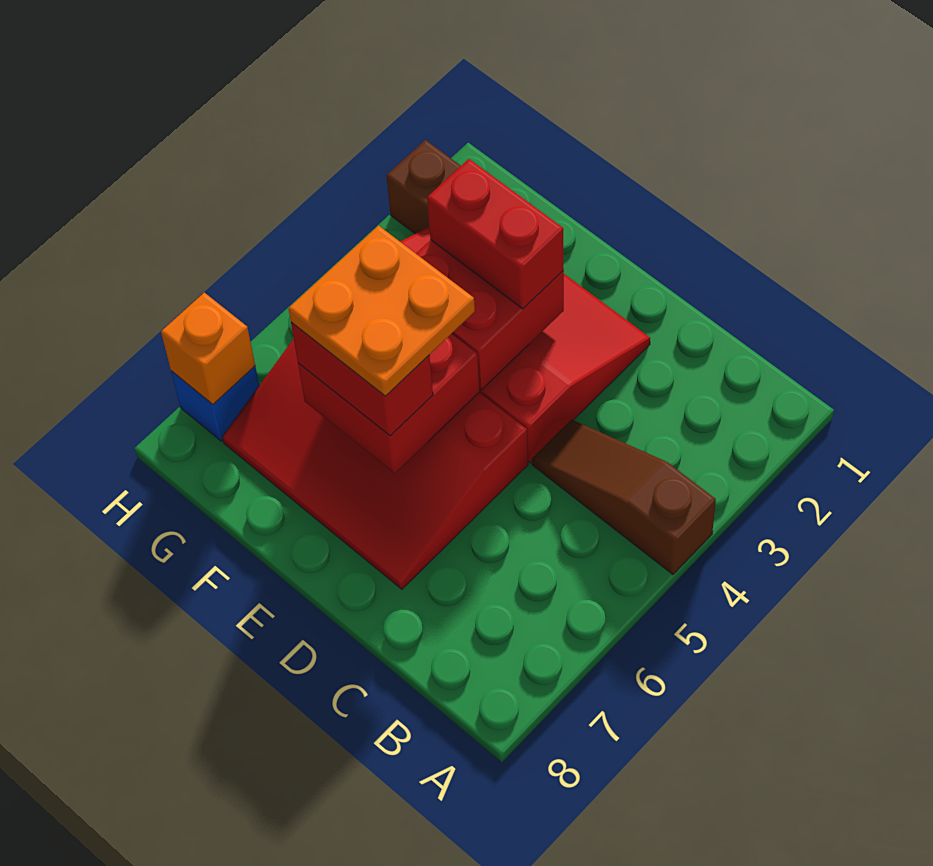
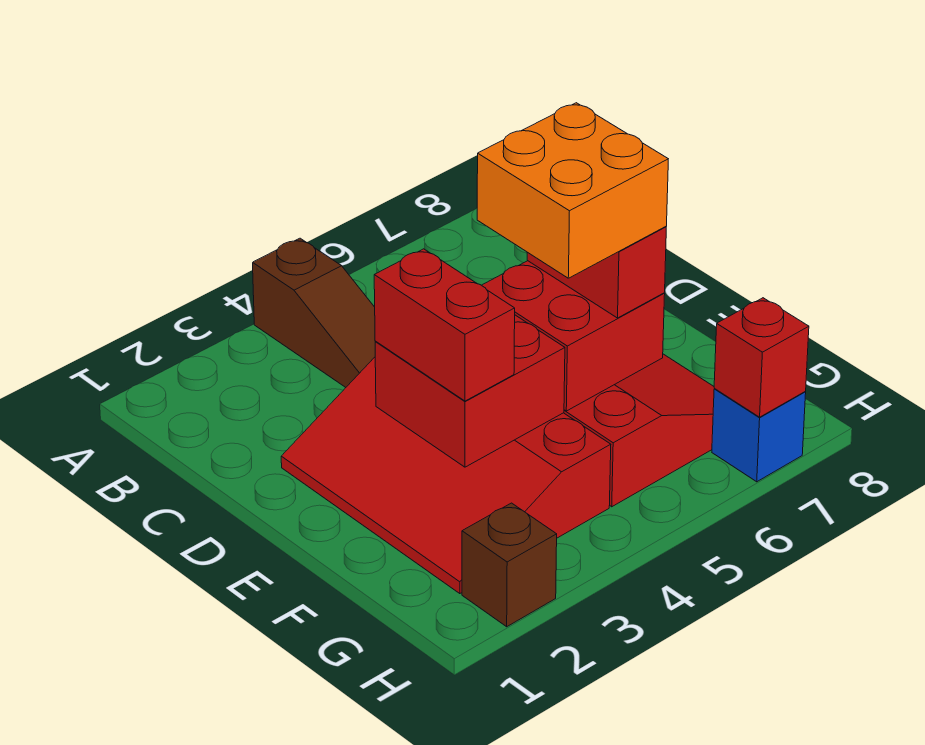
orange 2x2 plate [288,226,475,396] -> orange 2x2 brick [477,103,668,278]
orange 1x1 brick [161,293,255,404] -> red 1x1 brick [714,298,809,417]

